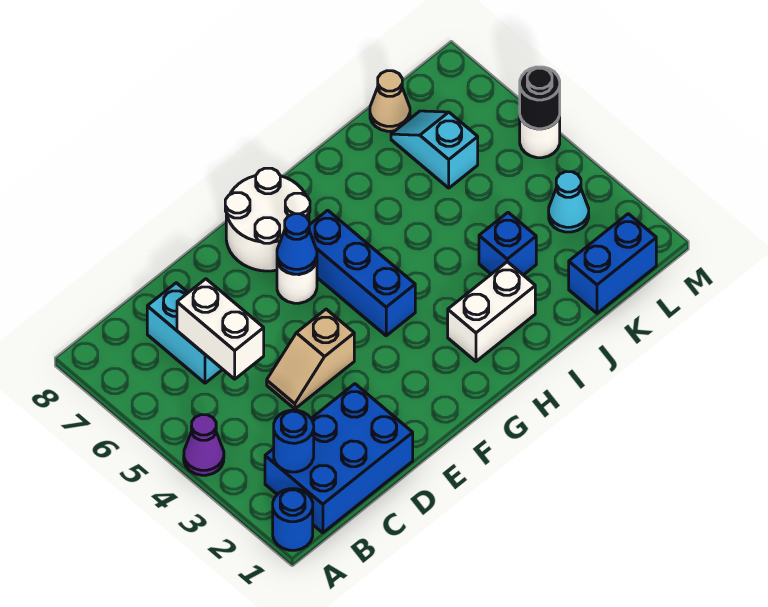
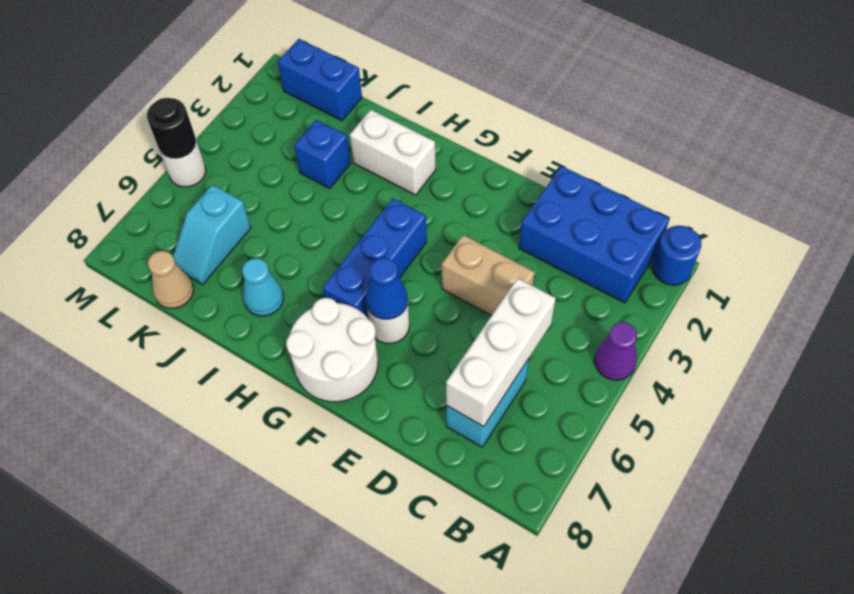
blue 1x1 round brick [274,410,314,472] -> none
white 1x2 brick [177,279,264,379] -> white 1x3 brick [446,278,556,427]
tan 1x2 slope [267,309,354,409] -> tan 1x2 brick [442,235,534,316]
cyan 1x1 cone [549,172,589,232] -> cyan 1x1 cone moved to [242,258,284,316]

